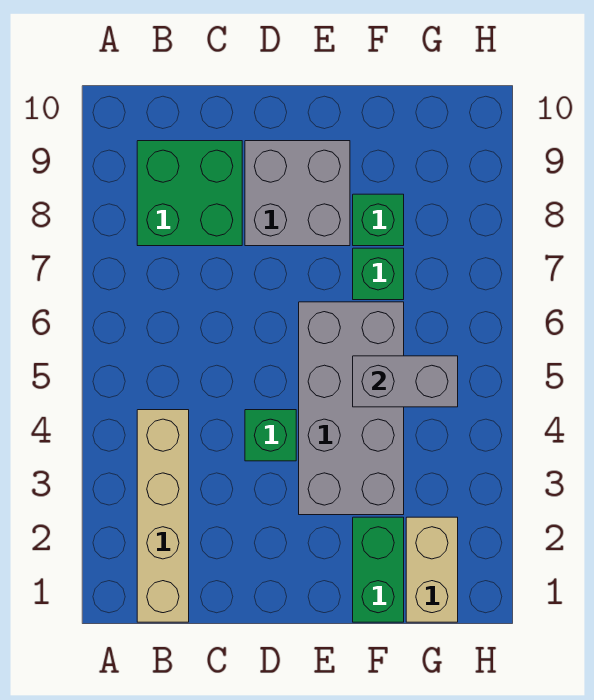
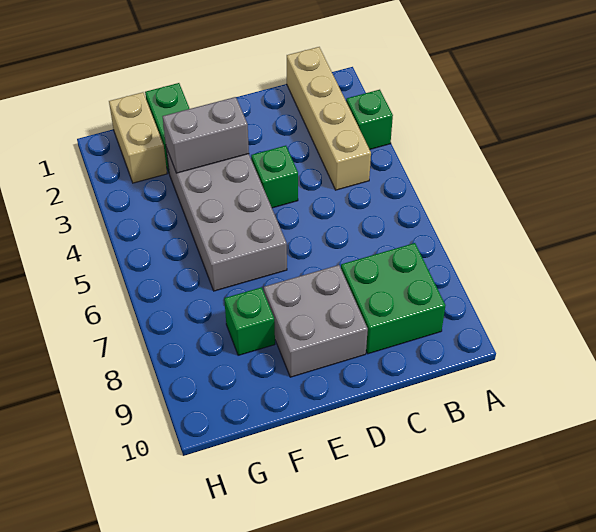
grey 1x2 brick [353,356,458,407] -> grey 1x2 brick moved to [162,97,249,173]
green 1x1 brick [353,248,404,300] -> green 1x1 brick moved to [346,90,393,149]

